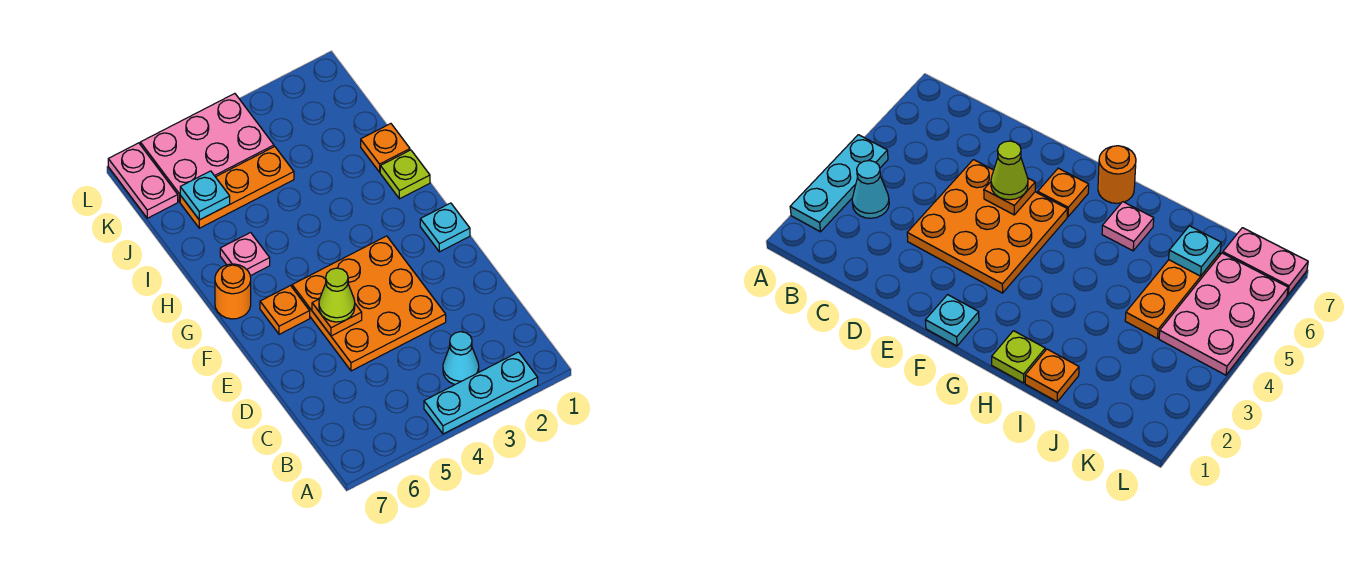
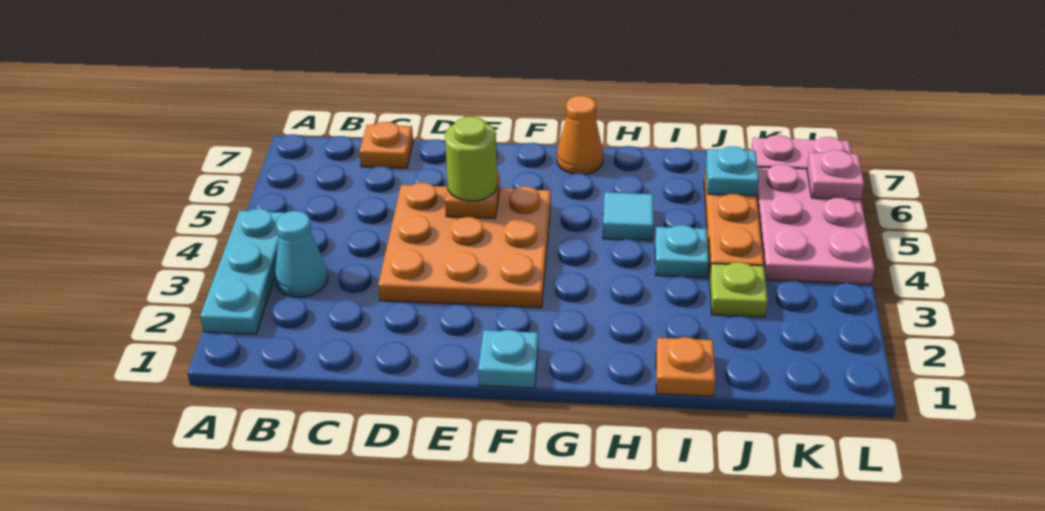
lime 1x1 cone [319,268,355,322] -> lime 1x1 round brick [445,116,497,201]
orange 1x1 plate [260,286,310,334] -> orange 1x1 plate moved to [359,122,413,168]
orange 1x1 round brick [215,264,251,319] -> orange 1x1 cone [557,96,603,174]
lime 1x1 plate [380,150,430,199] -> lime 1x1 plate moved to [710,262,768,317]
none -> cyan 1x1 tile [603,192,654,241]
pink 1x1 plate [220,233,270,276] -> pink 1x1 plate moved to [807,150,864,200]
none -> cyan 1x1 plate [655,225,709,278]

